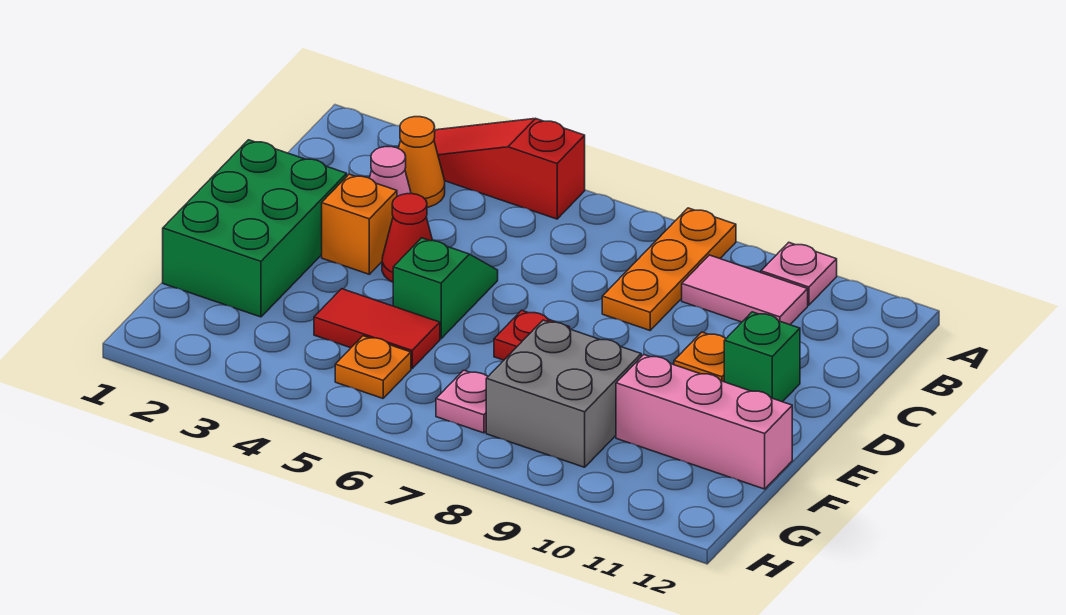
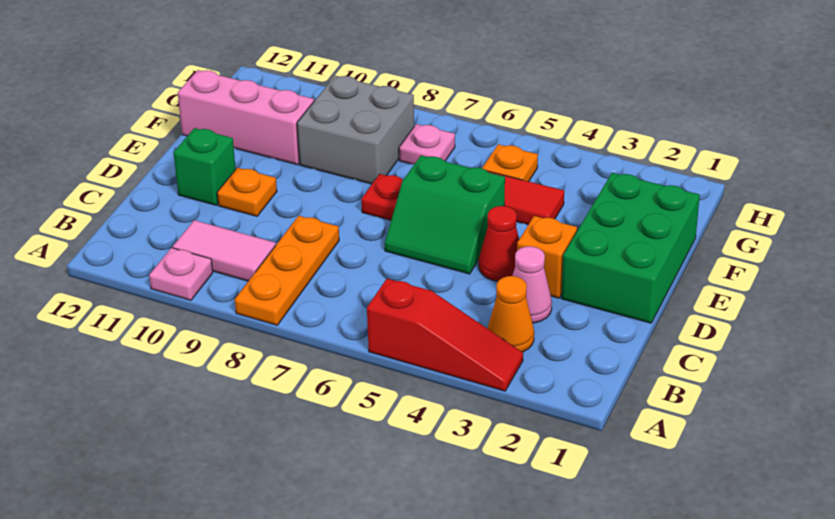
green 1x2 slope [393,238,498,339] -> green 2x2 slope [385,156,505,274]

